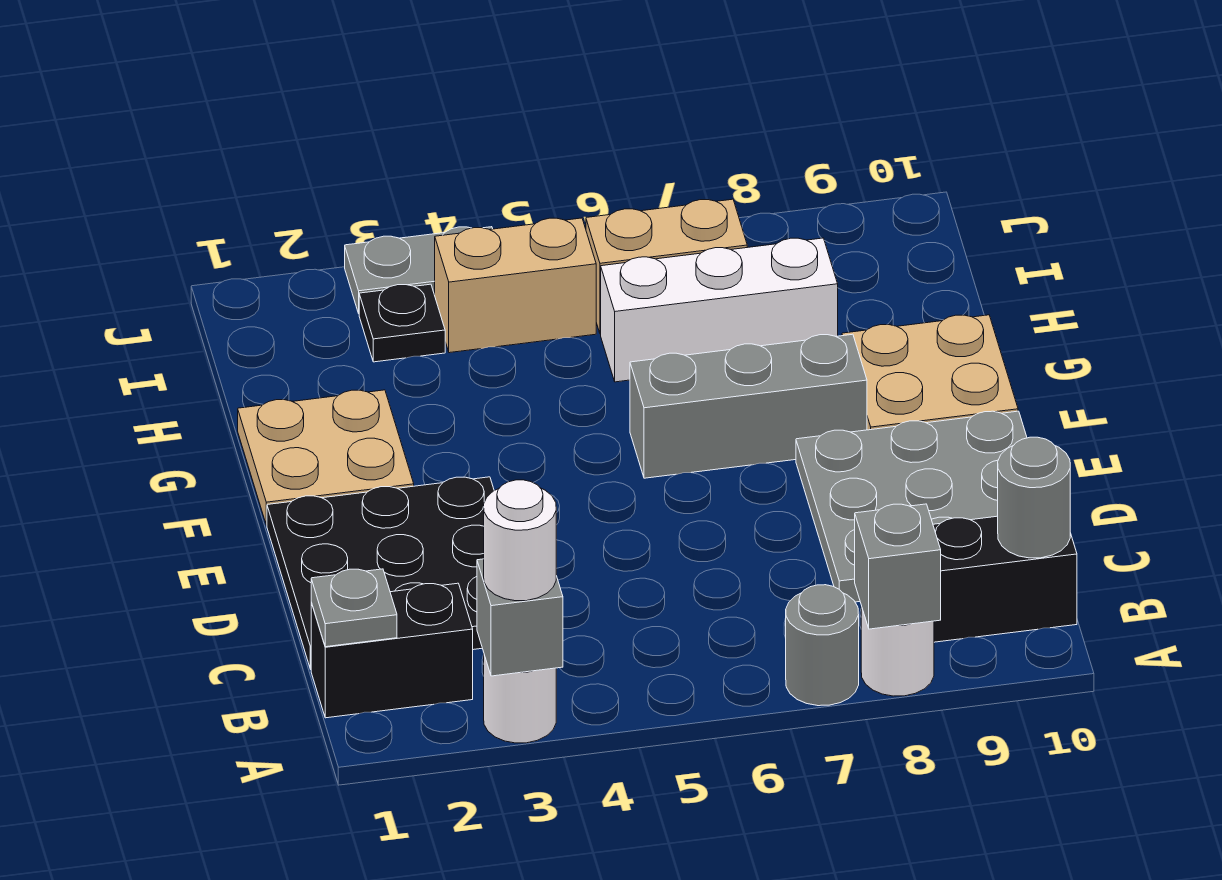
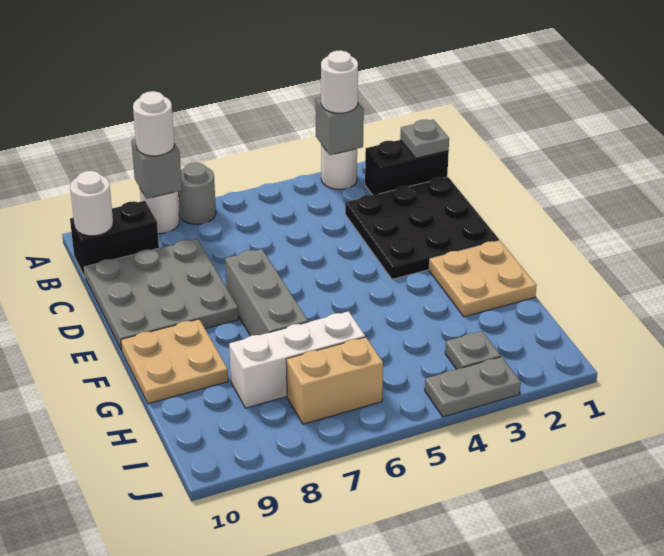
none -> white 1x1 round brick [133,91,174,156]
grey 1x1 round brick [998,437,1070,558] -> white 1x1 round brick [70,171,113,236]
grey 1x3 brick [630,334,867,478] -> grey 1x3 brick turned to [225,249,308,336]
black 1x1 plate [359,284,445,362] -> grey 1x1 plate [445,331,501,369]
tan 1x2 brick [435,218,596,353] -> none

